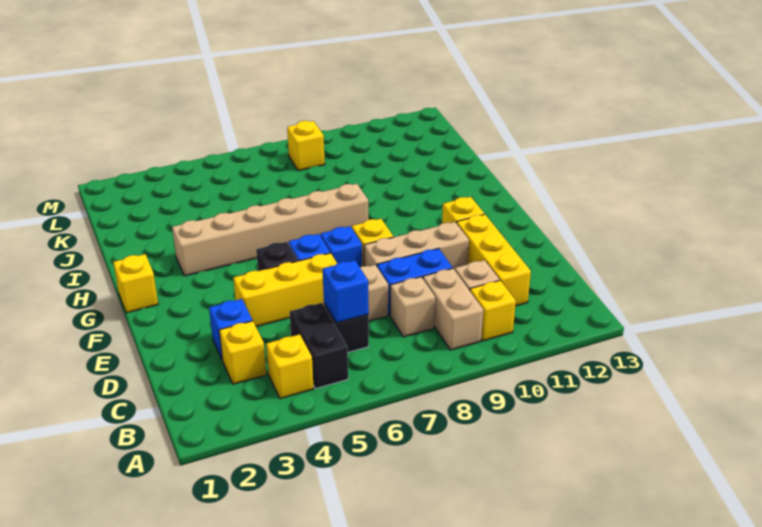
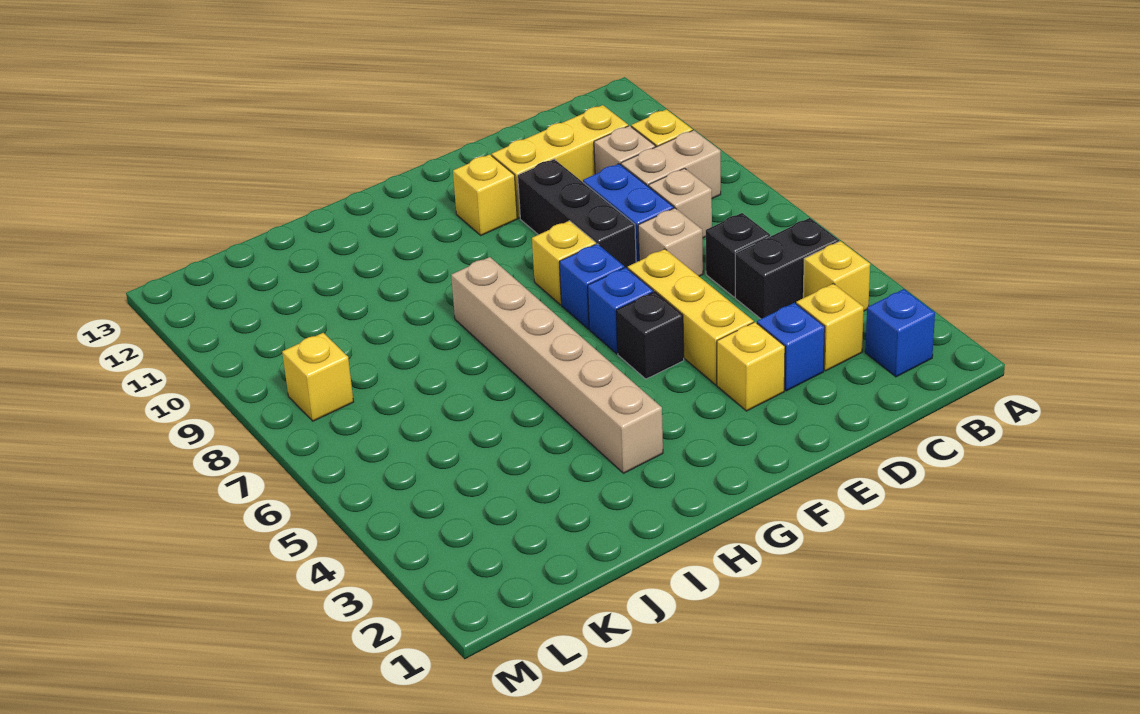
blue 1x1 brick [323,260,369,323] -> blue 1x1 brick moved to [865,289,935,377]
tan 1x3 brick [364,222,469,270] -> black 1x3 brick [518,159,636,269]
yellow 1x1 brick [113,254,158,313] -> yellow 1x1 brick moved to [717,322,785,411]

